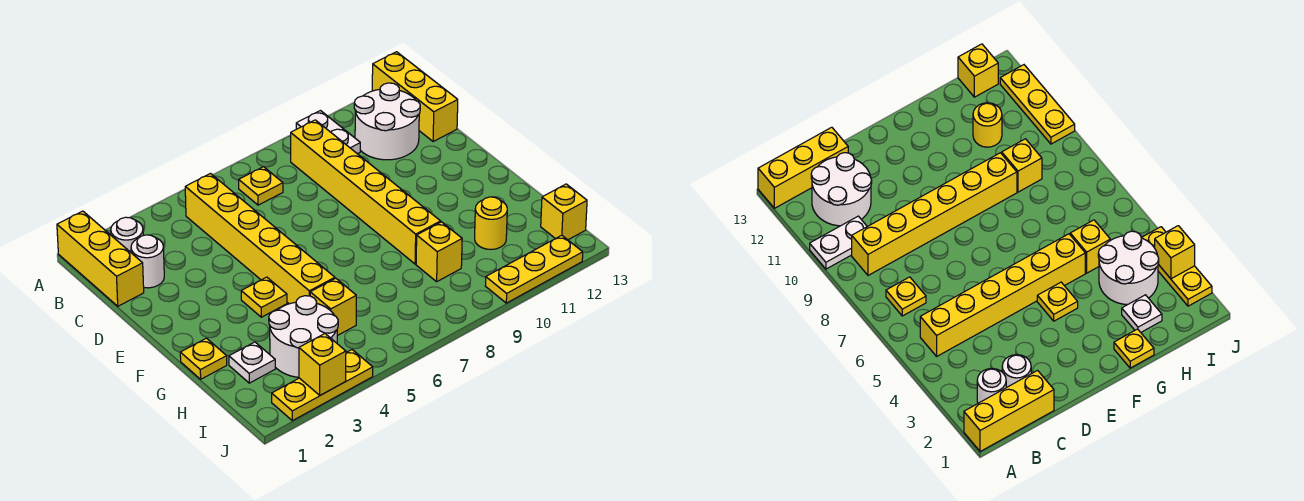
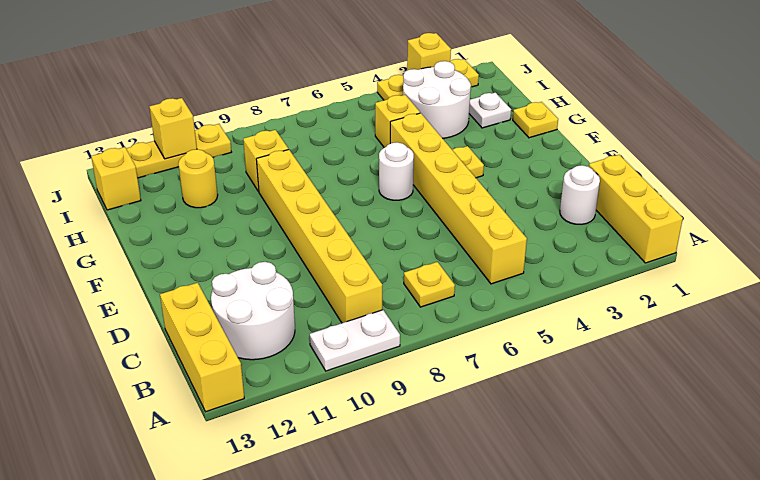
white 1x2 plate [296,111,360,154] -> white 1x2 plate turned to [310,310,400,371]
white 1x1 round brick [111,217,143,252] -> white 1x1 round brick moved to [379,142,414,200]
none -> yellow 1x1 brick [149,98,197,159]

